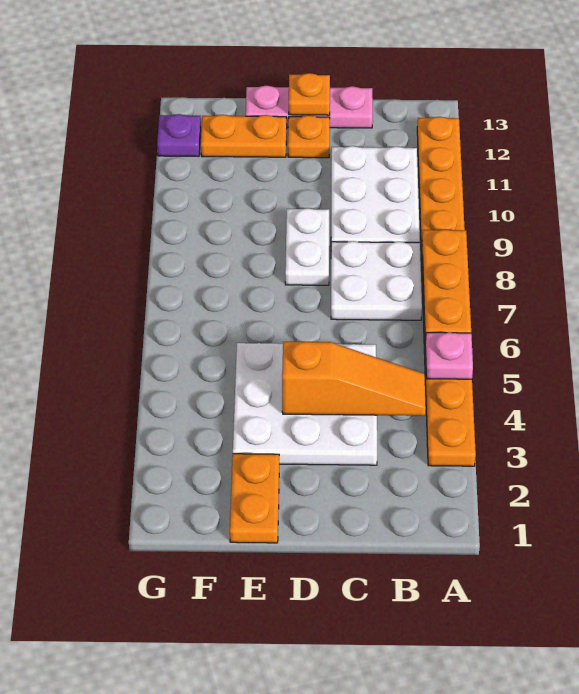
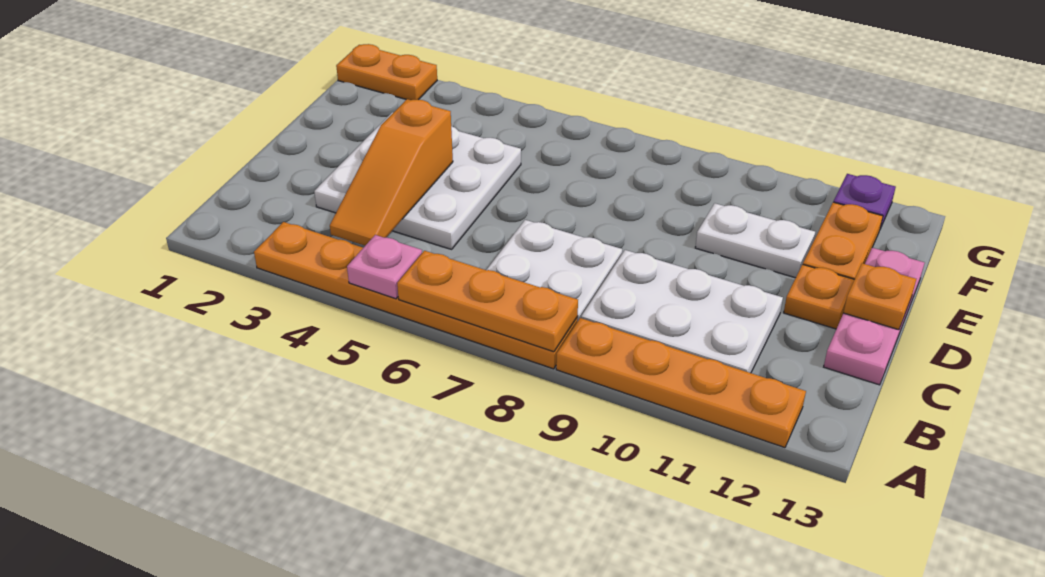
white 1x2 plate [285,208,329,285] -> white 1x2 plate moved to [695,203,815,278]
orange 1x2 plate [230,454,279,543] -> orange 1x2 plate moved to [336,44,437,100]

